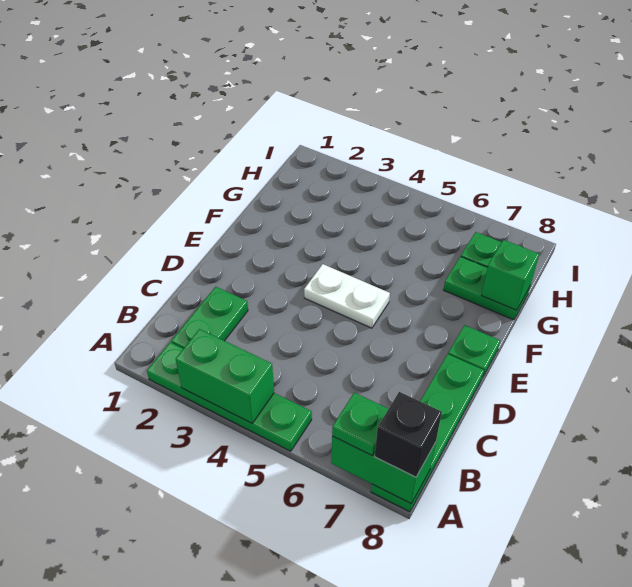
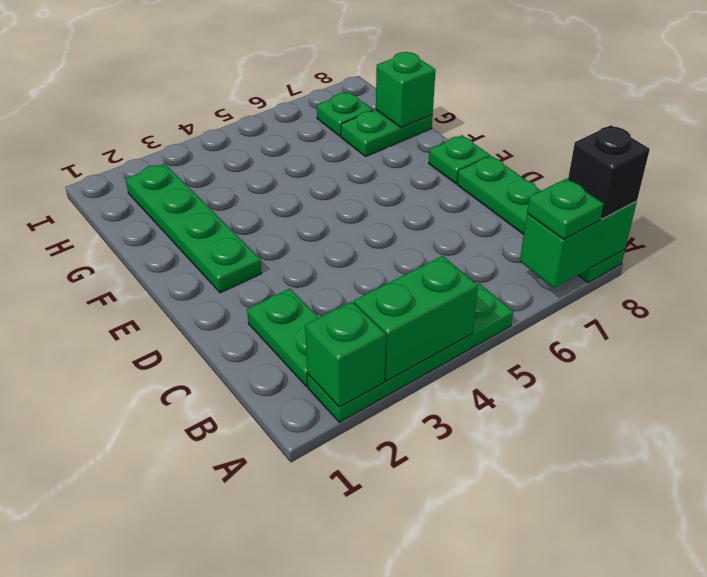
none -> green 1x1 brick [305,301,386,407]
none -> green 1x4 plate [126,164,262,293]
white 1x2 plate [304,264,390,328] -> none

